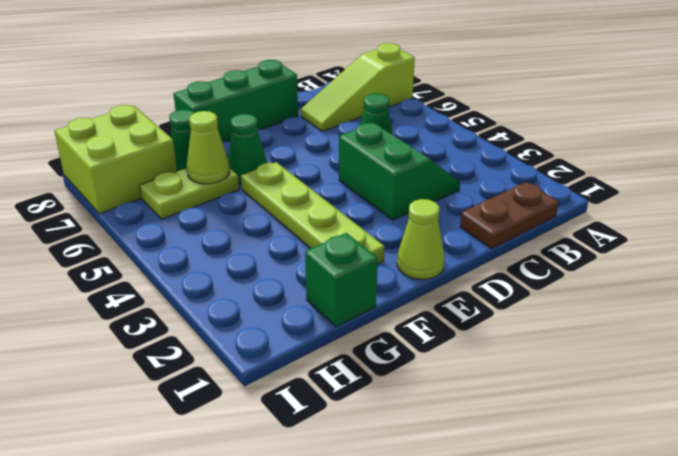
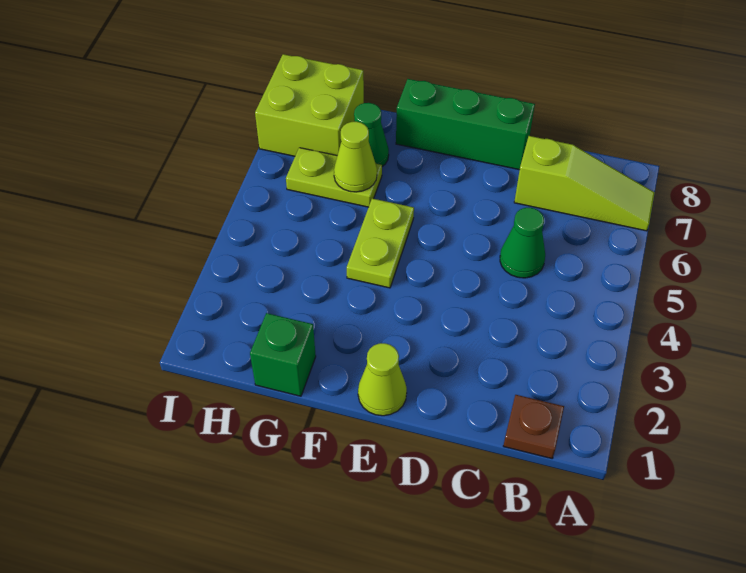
lime 1x3 slope [301,43,415,131] -> lime 1x3 slope turned to [514,136,655,231]
brown 1x2 plate [460,182,559,249] -> brown 1x1 plate [504,395,564,458]
green 2x2 slope [339,123,460,220] -> none
lime 1x4 plate [241,162,385,264] -> lime 1x2 plate [347,198,414,288]
green 1x1 cone [228,114,267,184] -> none

